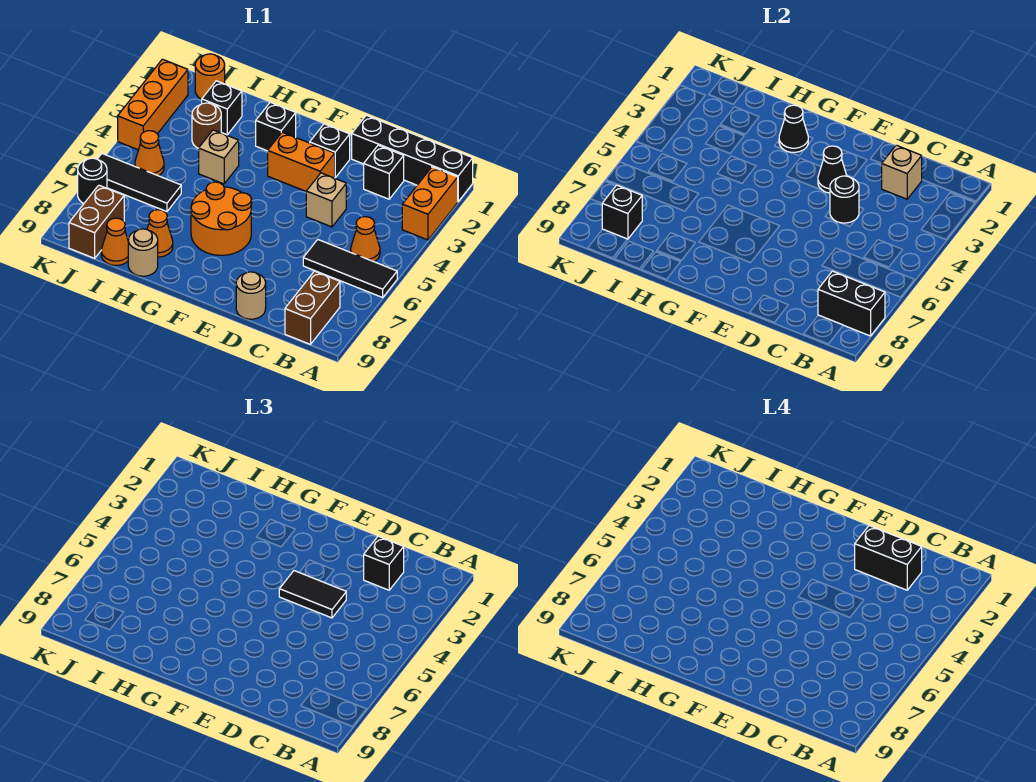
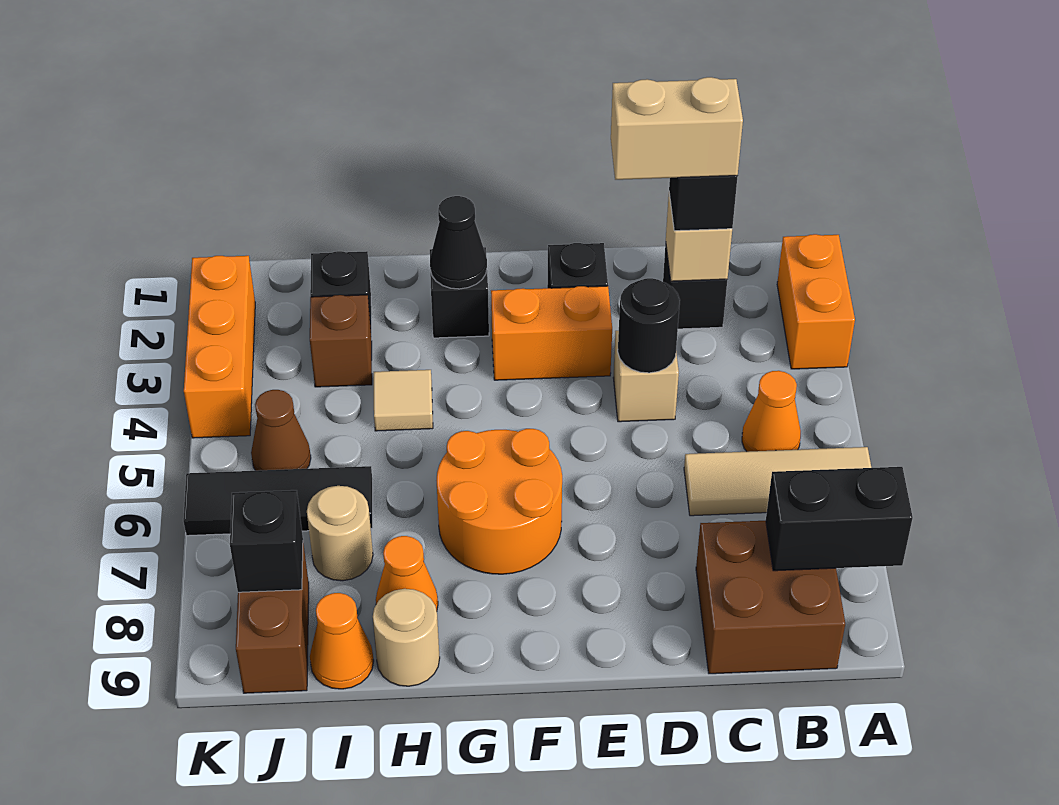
black 1x4 brick [352,115,473,201] -> none
black 1x3 tile [303,240,397,297] -> tan 1x3 tile [684,447,872,516]
brown 1x2 brick [285,271,340,344] -> brown 2x2 brick [696,521,845,674]
black 1x2 brick [855,526,922,590] -> tan 1x2 brick [611,77,743,180]
black 1x2 tile [279,571,346,618] -> none
tan 1x1 round brick [236,272,266,319] -> tan 1x1 round brick moved to [307,486,373,581]
black 1x1 cone [818,146,847,193] -> none
tan 1x1 brick [199,130,239,184] -> tan 1x1 tile [374,370,433,431]
brown 1x1 round brick [192,103,221,148] -> brown 1x1 brick [310,295,372,387]
orange 1x1 round brick [195,54,225,99] -> none
orange 1x1 cone [135,131,164,176] -> brown 1x1 cone [251,390,311,471]
black 1x1 round brick [78,158,107,203] -> none

